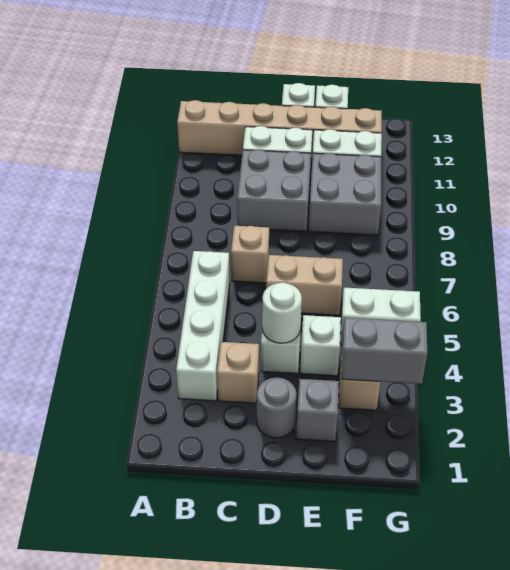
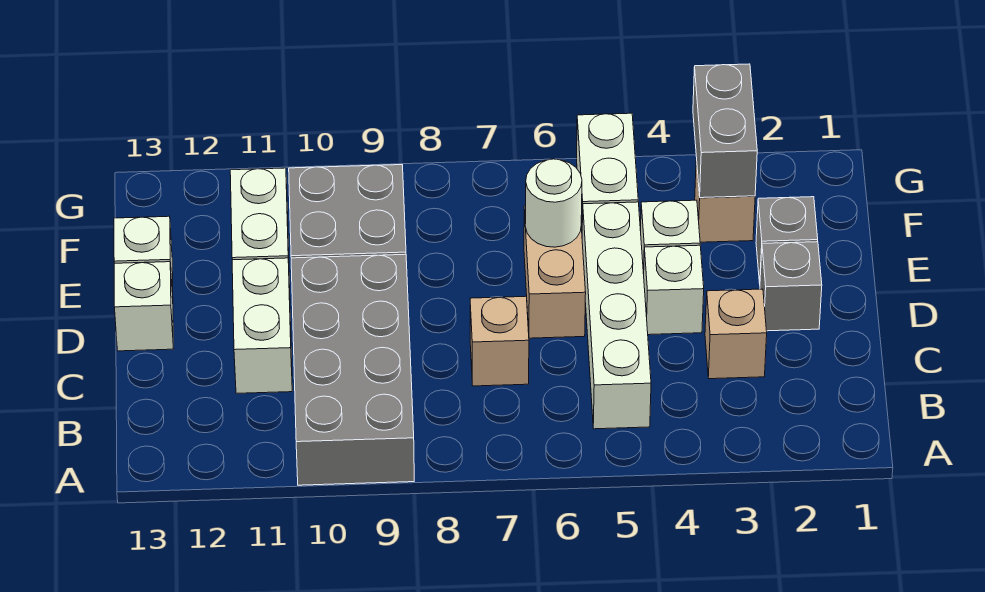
tan 1x6 brick [177,100,382,159] -> none
white 1x4 brick [176,251,230,401] -> white 1x4 brick turned to [582,202,651,429]
grey 2x2 brick [237,149,311,232] -> grey 2x4 brick [291,254,414,485]
grey 1x1 round brick [256,378,296,438] -> grey 1x1 brick [760,242,822,331]
white 1x1 round brick [262,283,302,343] -> white 1x1 round brick moved to [525,159,582,247]

